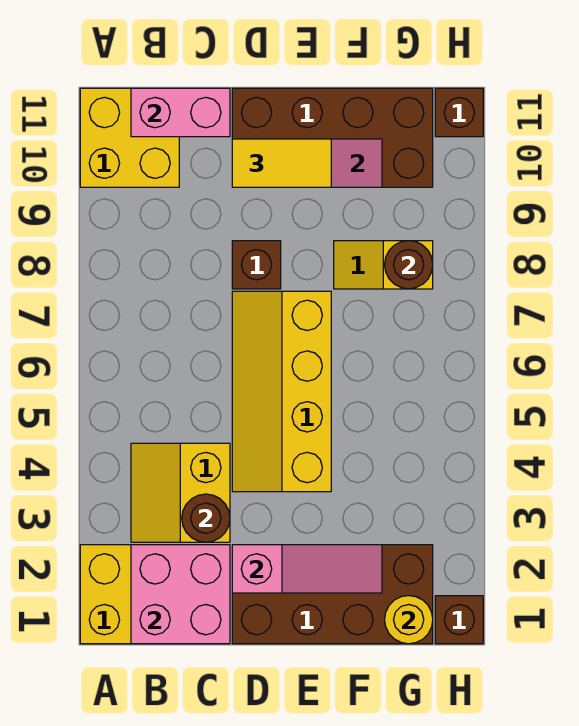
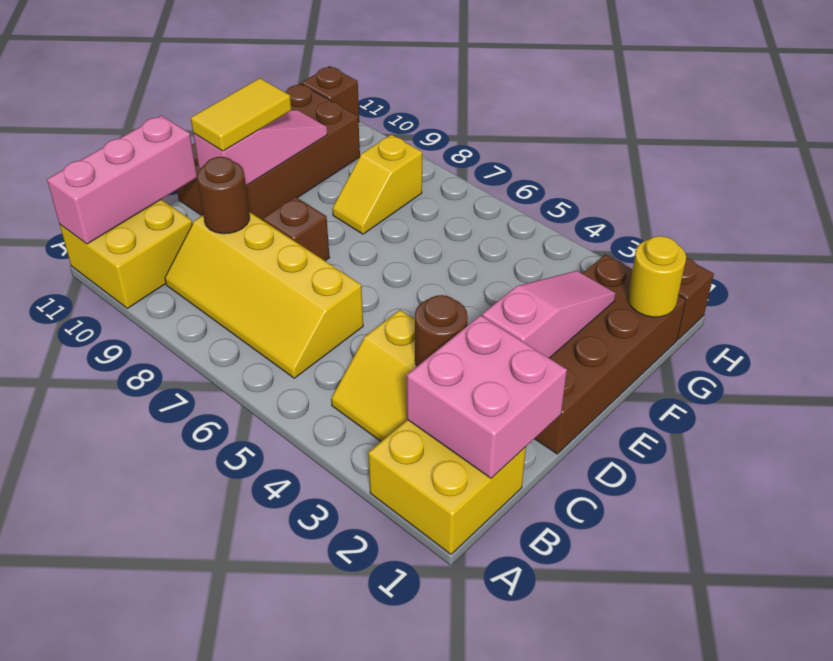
pink 1x2 brick [131,88,230,137] -> pink 1x3 brick [47,115,197,244]
yellow 2x4 slope [232,291,331,492] -> yellow 2x4 slope moved to [165,212,363,378]
brown 1x1 round brick [385,241,433,289] -> brown 1x1 round brick moved to [197,157,250,234]

